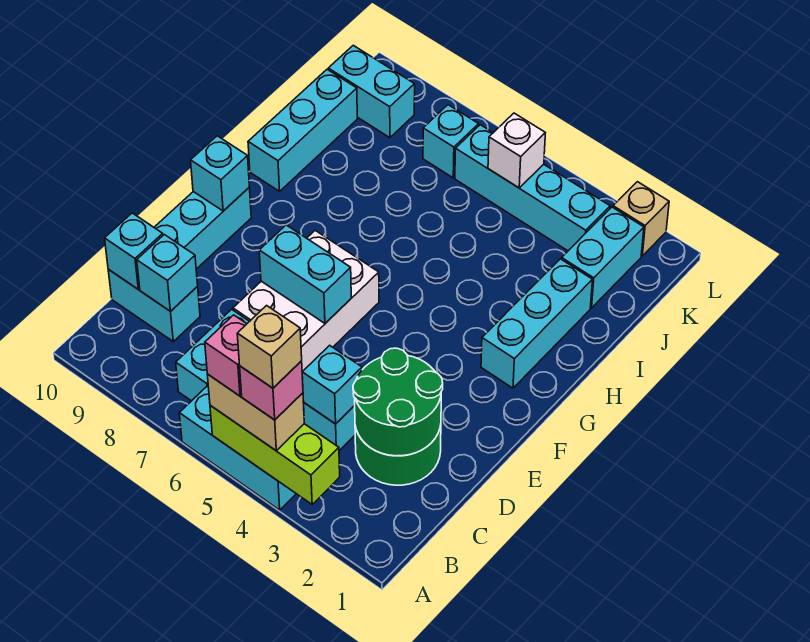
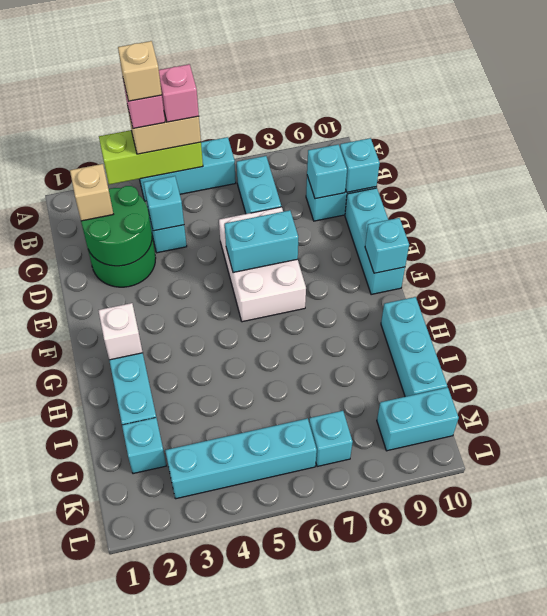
cyan 1x2 brick [562,207,644,308] -> cyan 1x1 brick [122,418,166,474]
white 1x1 brick [488,113,545,188] -> white 1x1 brick moved to [98,303,143,360]
tan 1x1 brick [613,182,669,256] -> tan 1x1 brick moved to [70,164,113,221]

